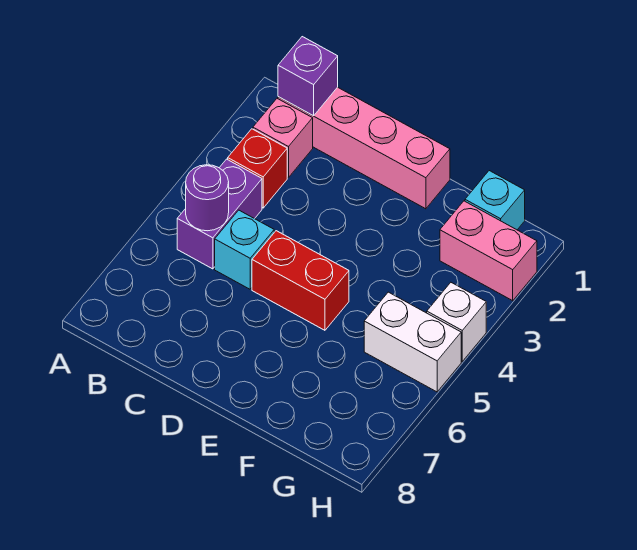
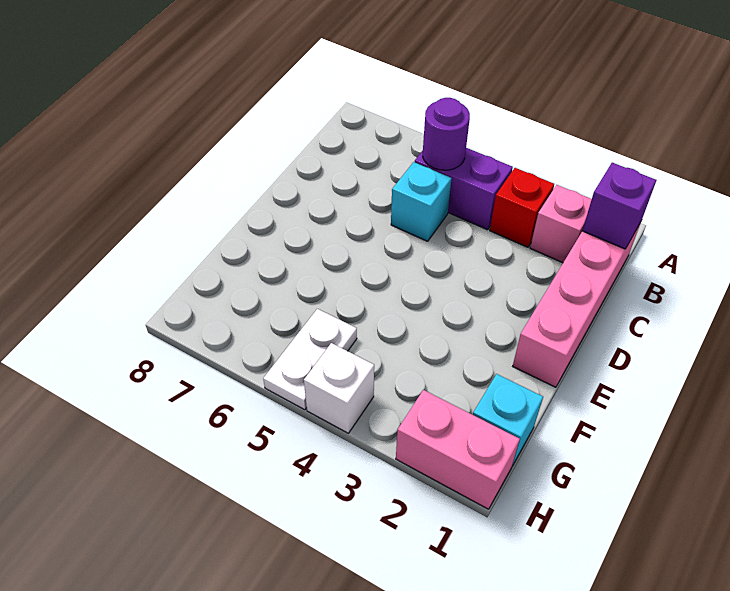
red 1x2 brick [252,231,349,330] -> none
pink 1x2 brick [440,201,537,301] -> pink 1x2 brick turned to [396,390,520,509]
white 1x2 brick [364,292,461,392] -> white 1x2 plate [263,309,357,410]

